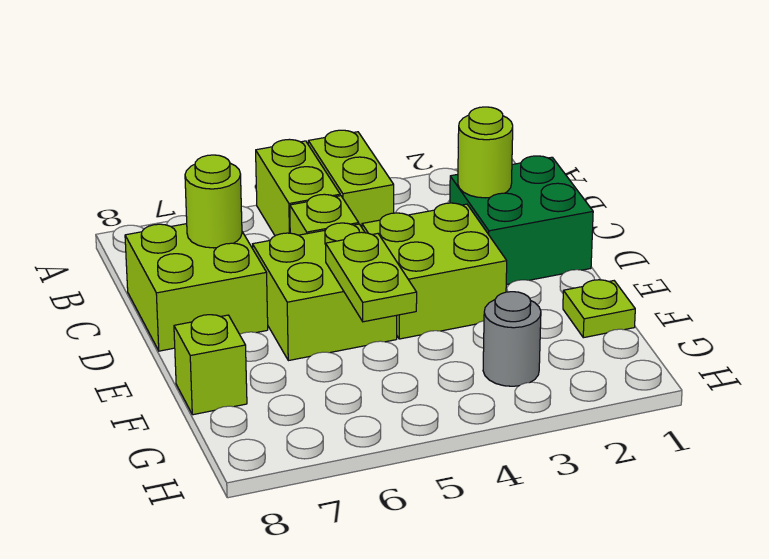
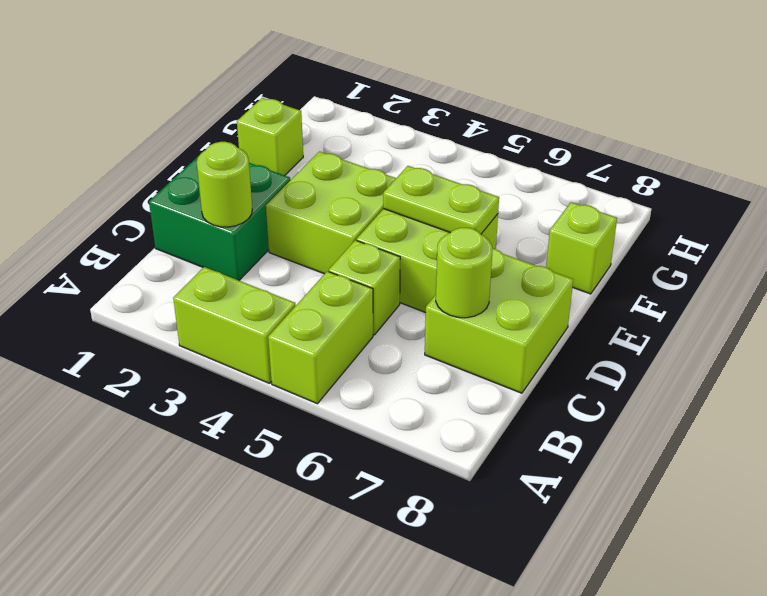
lime 1x2 brick [308,130,394,227] -> lime 1x2 brick turned to [173,267,296,383]
lime 1x2 plate [326,232,417,322] -> lime 1x2 plate turned to [383,166,499,234]
lime 1x1 plate [563,280,635,338] -> lime 1x1 brick [237,98,303,175]
grey 1x1 round brick [483,292,541,386] -> none

